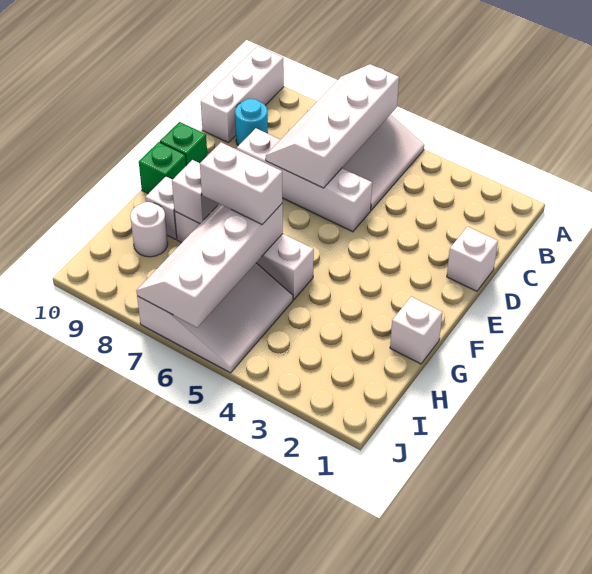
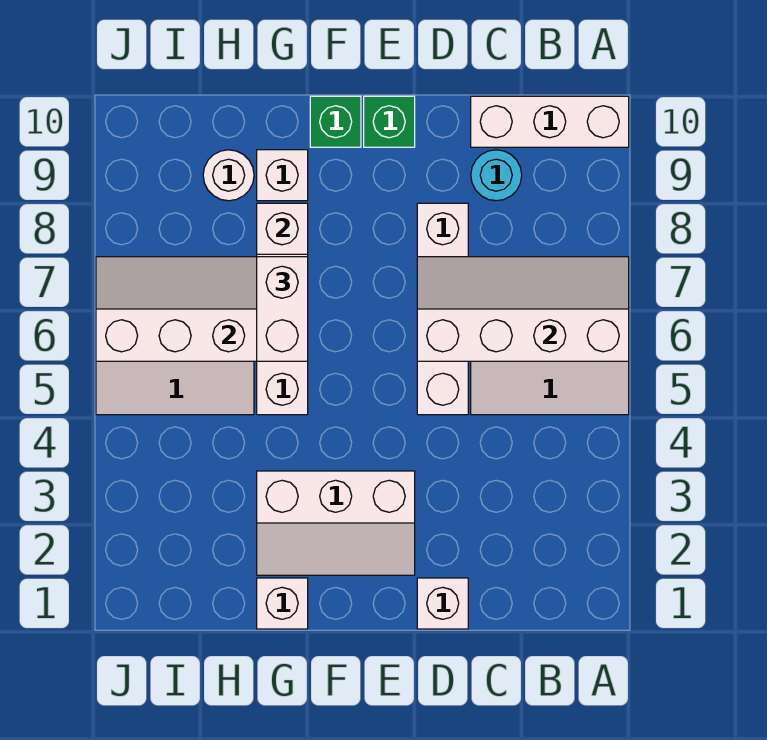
none -> white 2x3 slope [257,471,415,575]

